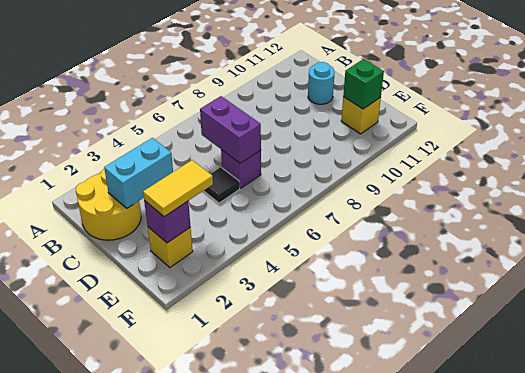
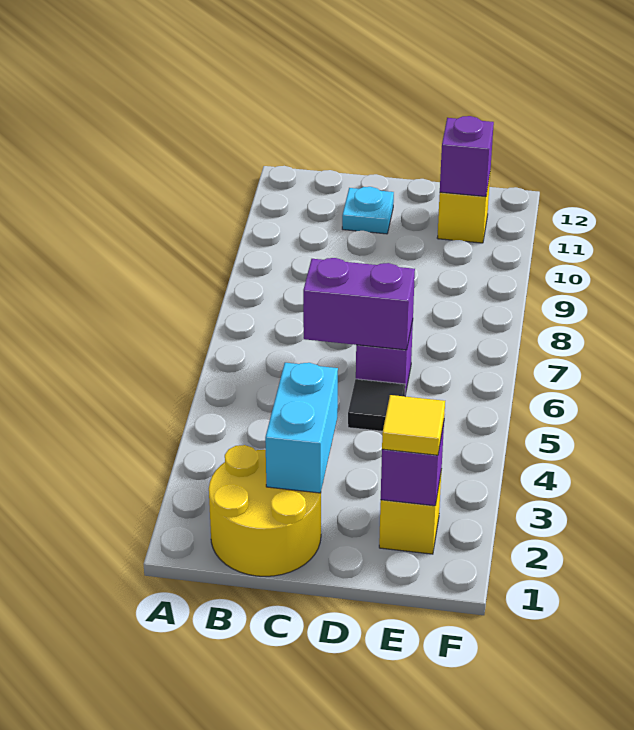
cyan 1x1 round brick [308,62,335,104] -> cyan 1x1 plate [342,187,394,234]
yellow 1x2 tile [143,160,213,217] -> yellow 1x1 tile [382,395,445,455]
green 1x1 brick [343,59,384,109] -> purple 1x1 brick [440,116,494,197]

